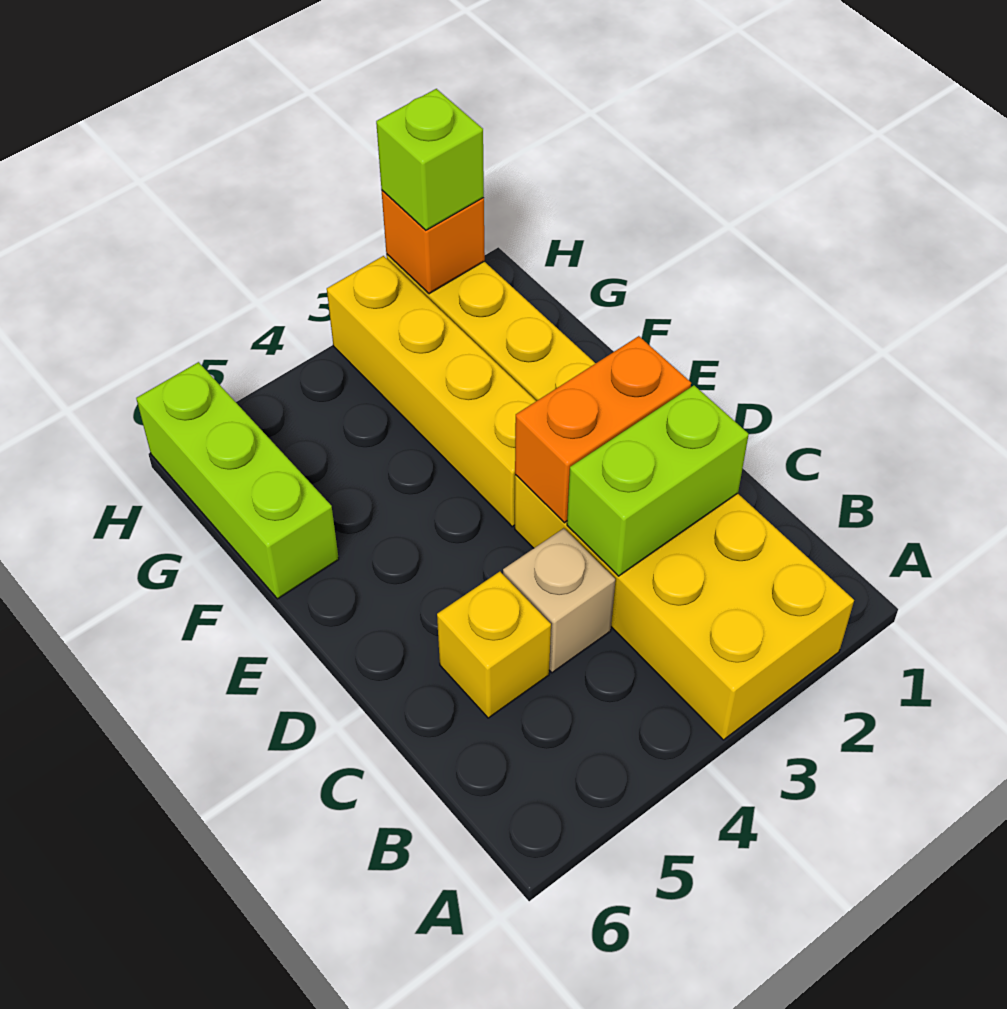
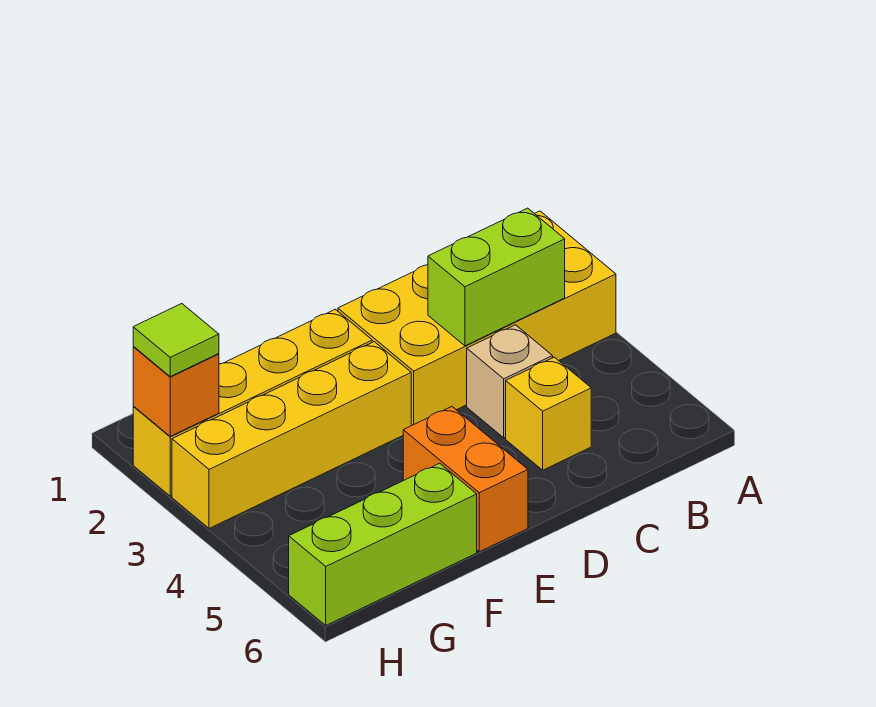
lime 1x2 brick [567,385,749,576] -> lime 1x2 brick turned to [428,208,565,346]
orange 1x2 brick [515,336,691,523] -> orange 1x2 brick moved to [403,407,528,552]
lime 1x1 brick [376,89,484,230] -> lime 1x1 tile [133,304,219,377]

